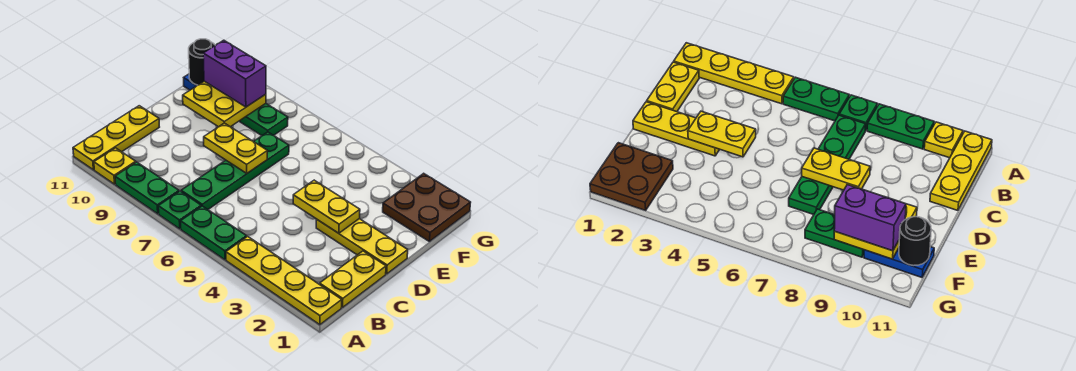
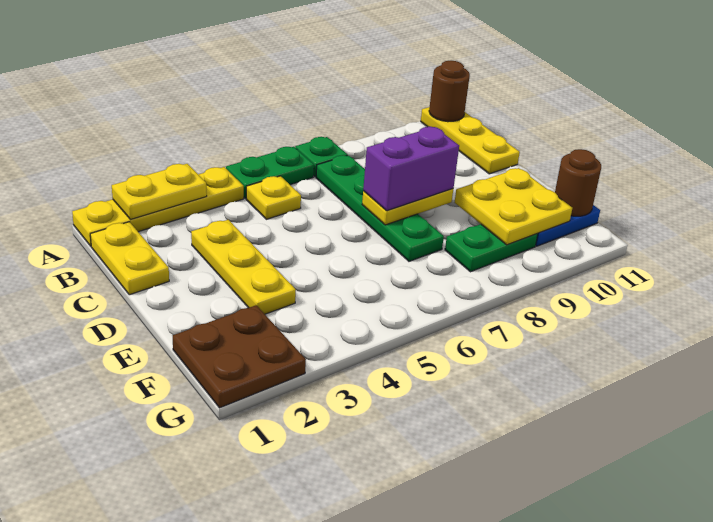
green 1x2 plate [115,162,179,214] -> none
yellow 1x1 plate [94,148,136,184] -> yellow 1x1 plate moved to [246,176,301,219]
none -> brown 1x1 round brick [429,61,470,122]
yellow 1x3 plate [316,219,408,274] -> yellow 1x3 plate turned to [191,220,296,314]
yellow 1x2 plate [293,180,360,233] -> yellow 1x2 plate moved to [112,164,207,220]
purple 1x2 brick [203,40,266,107] -> purple 1x2 brick moved to [363,127,459,211]
black 1x1 round brick [189,39,215,85] -> brown 1x1 round brick [555,149,601,216]

